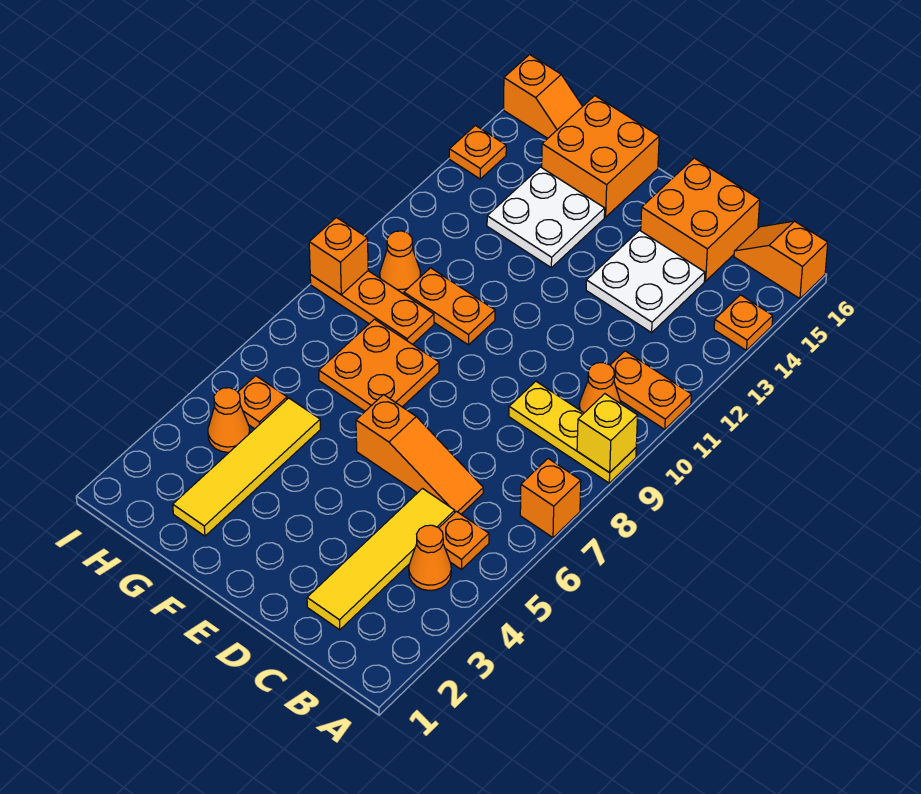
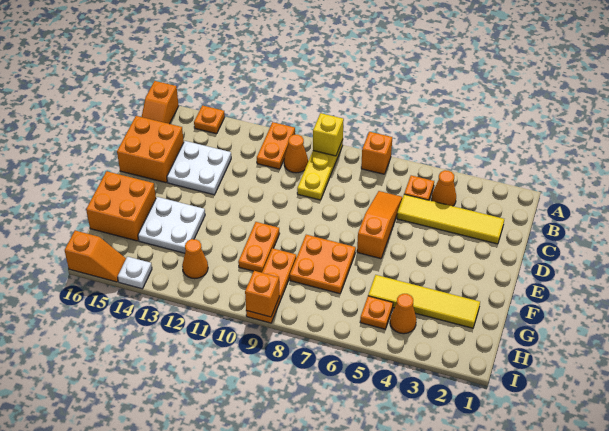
orange 1x1 cone [380,231,421,294] -> orange 1x1 cone moved to [182,239,208,279]
orange 1x2 slope [504,55,583,138] -> orange 1x2 slope turned to [65,231,126,282]
orange 1x1 plate [449,126,506,179] -> white 1x1 plate [118,257,152,289]

